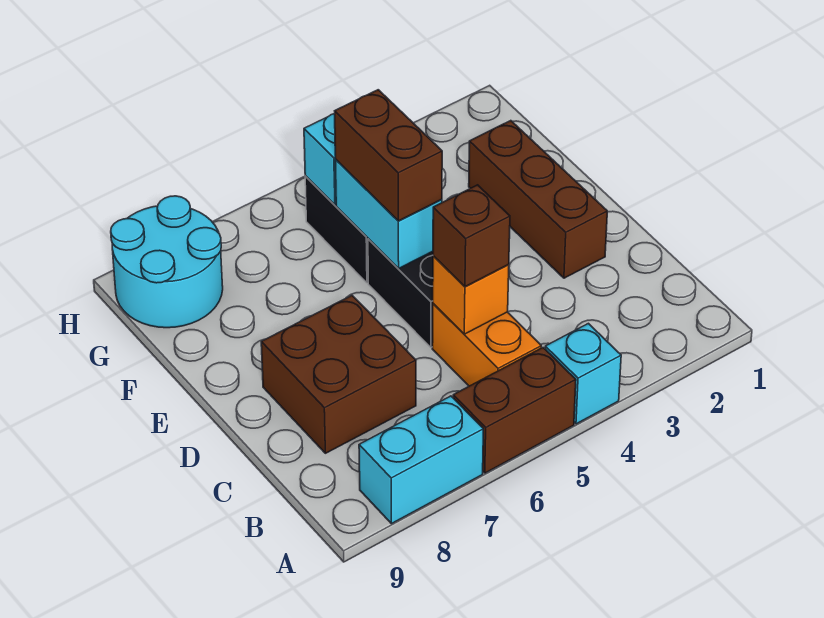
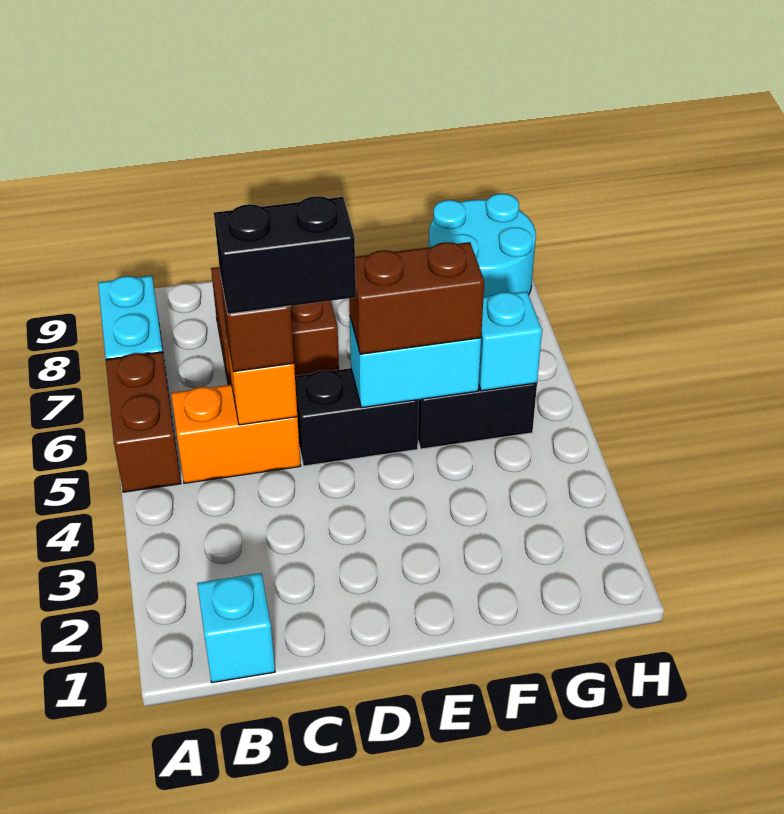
cyan 1x1 brick [545,323,621,424] -> cyan 1x1 brick moved to [197,573,275,683]
none -> black 1x2 brick [214,196,356,314]
brown 1x3 brick [469,121,607,278] -> none

